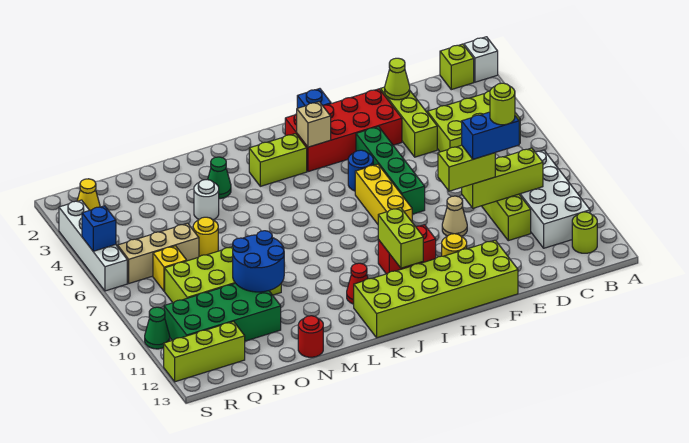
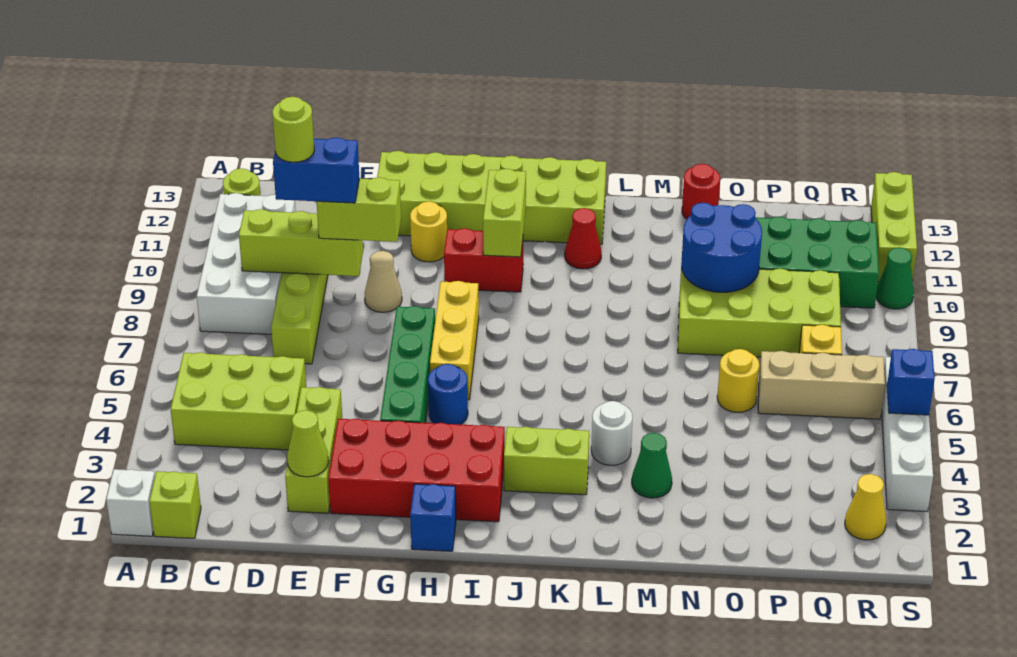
tan 1x1 brick [297,102,331,147] -> none
white 1x1 round brick [194,180,219,220] -> white 1x1 round brick moved to [591,401,633,465]
lime 1x3 brick [164,322,245,382] -> lime 1x3 brick turned to [871,172,917,282]

